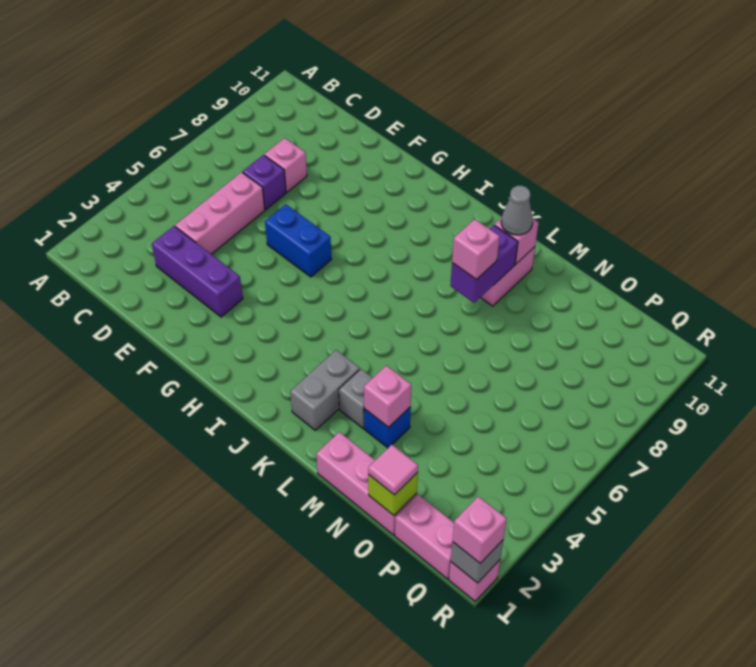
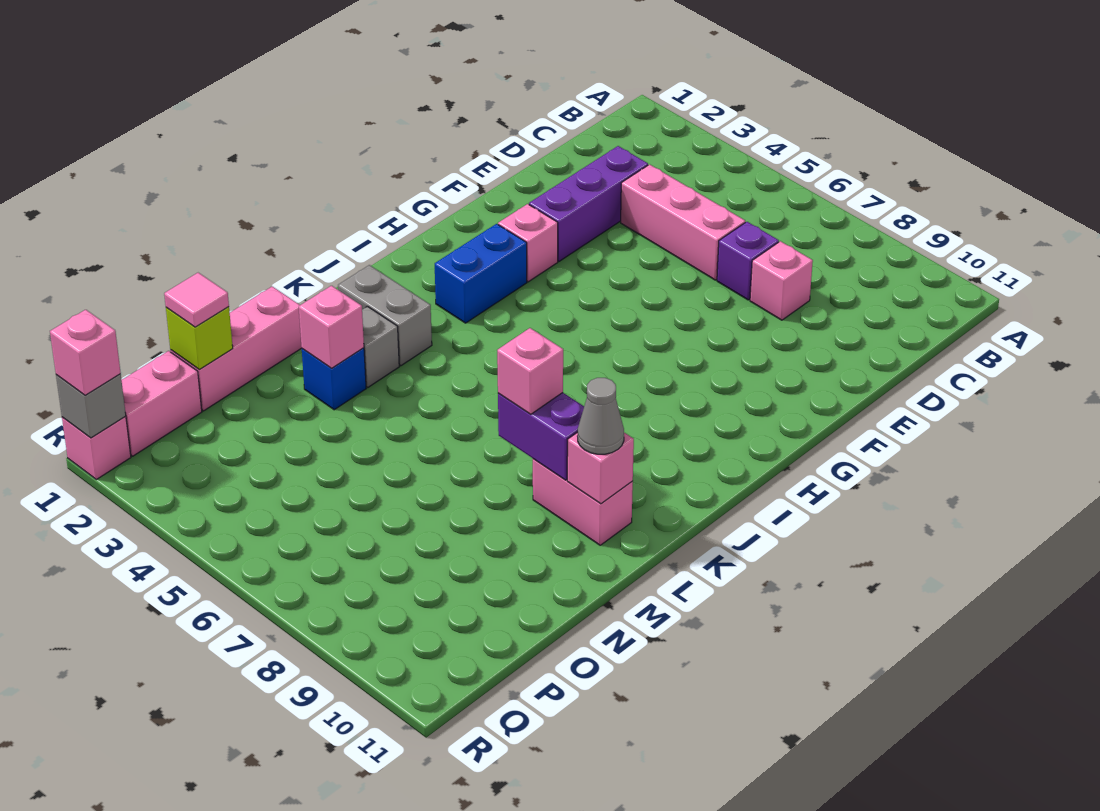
blue 1x2 brick [265,204,331,277] -> blue 1x2 brick moved to [435,224,527,323]
none -> pink 1x1 brick [498,204,558,282]

